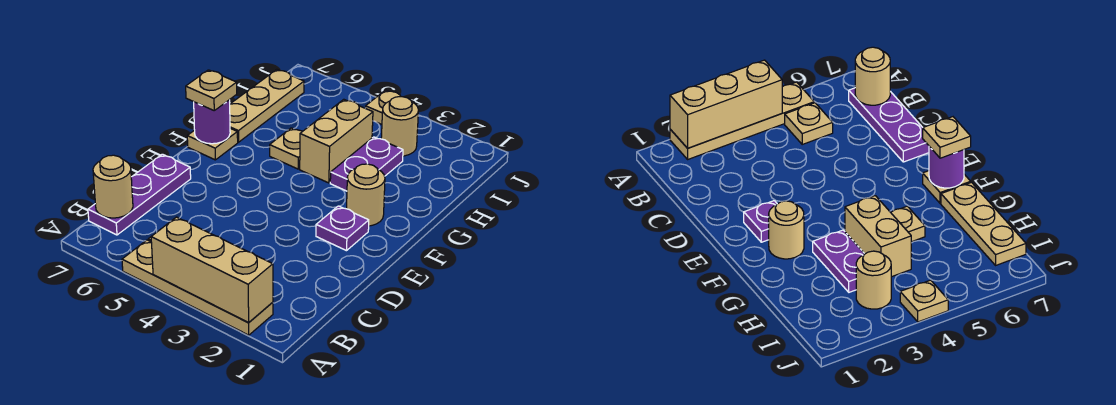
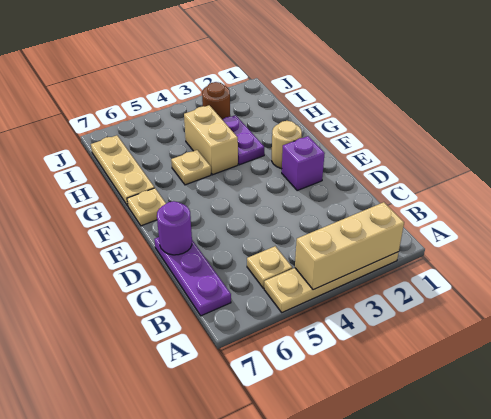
tan 1x1 round brick [93,155,133,218] -> none
purple 1x1 plate [316,206,369,251] -> purple 1x1 brick [282,136,325,191]
purple 1x1 round brick [194,100,230,144] -> purple 1x1 round brick moved to [157,201,192,255]
tan 1x1 plate [186,70,237,110] -> none
tan 1x1 round brick [381,97,419,156] -> brown 1x1 round brick [202,82,230,120]
tan 1x1 plate [366,90,414,124] -> none

